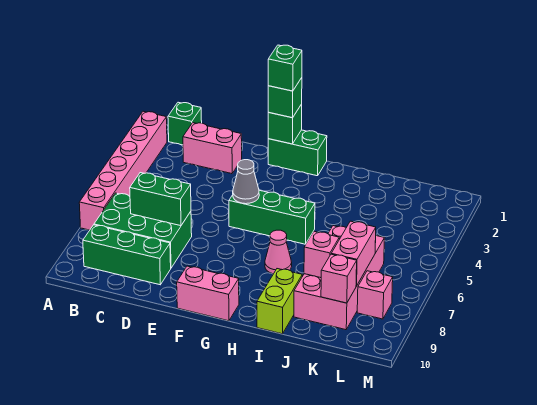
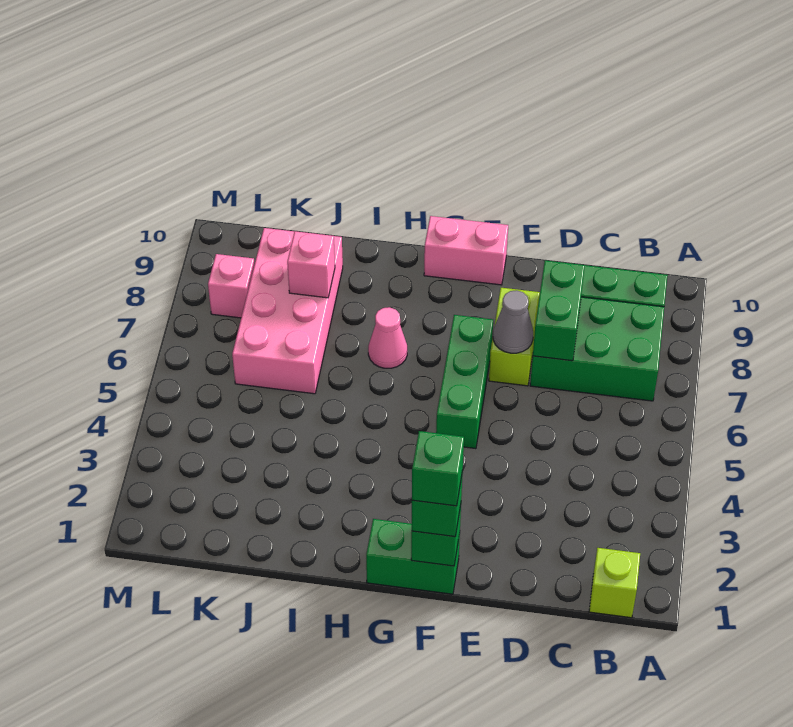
pink 1x6 brick [79,111,167,230] -> none
green 1x1 brick [168,102,202,145] -> lime 1x1 brick [589,548,640,618]
pink 1x2 brick [183,123,242,174] -> none
green 1x2 brick [130,173,191,226] -> green 1x2 brick turned to [533,260,585,361]
green 1x3 brick [229,190,315,244] -> green 1x3 brick turned to [436,315,493,449]
grey 1x1 cone [233,160,259,204] -> grey 1x1 cone moved to [493,290,533,353]
lime 1x2 brick [257,269,302,334] -> lime 1x2 brick moved to [489,288,540,386]
pink 1x2 brick [331,221,376,286] -> none
pink 1x1 brick [321,254,357,303] -> none

